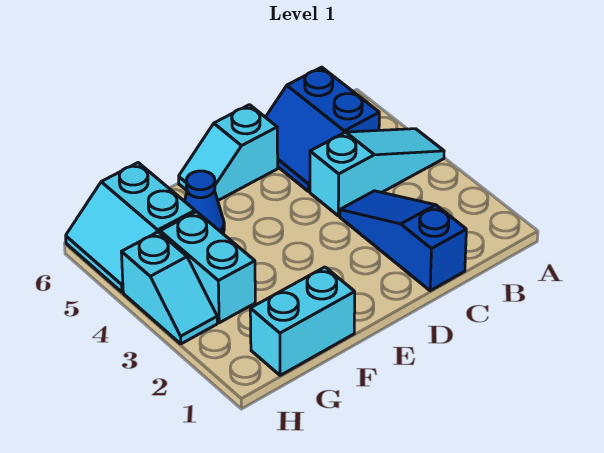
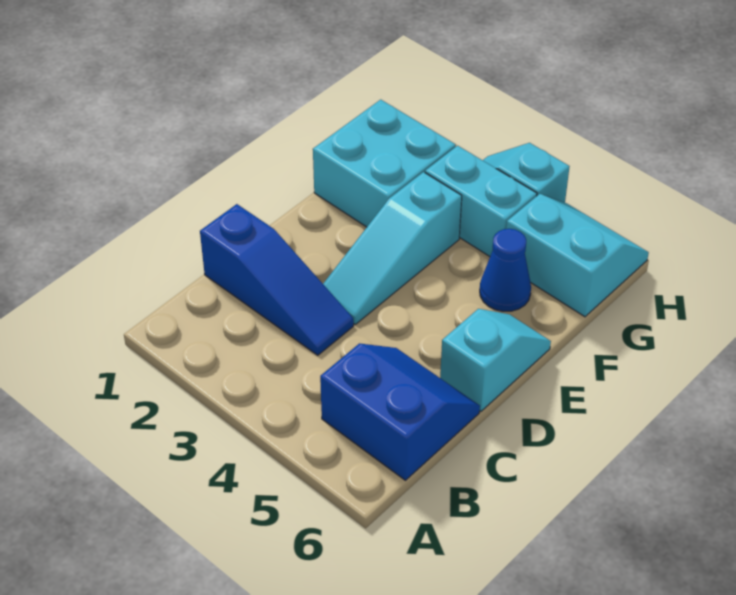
cyan 1x3 slope [310,129,444,216] -> cyan 1x3 slope moved to [323,172,462,324]
cyan 1x2 brick [250,267,355,375] -> cyan 2x2 brick [313,100,456,227]

